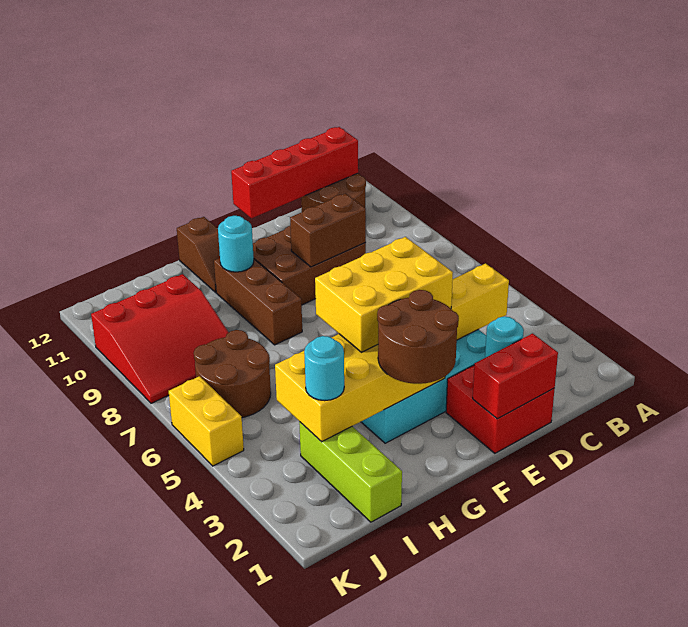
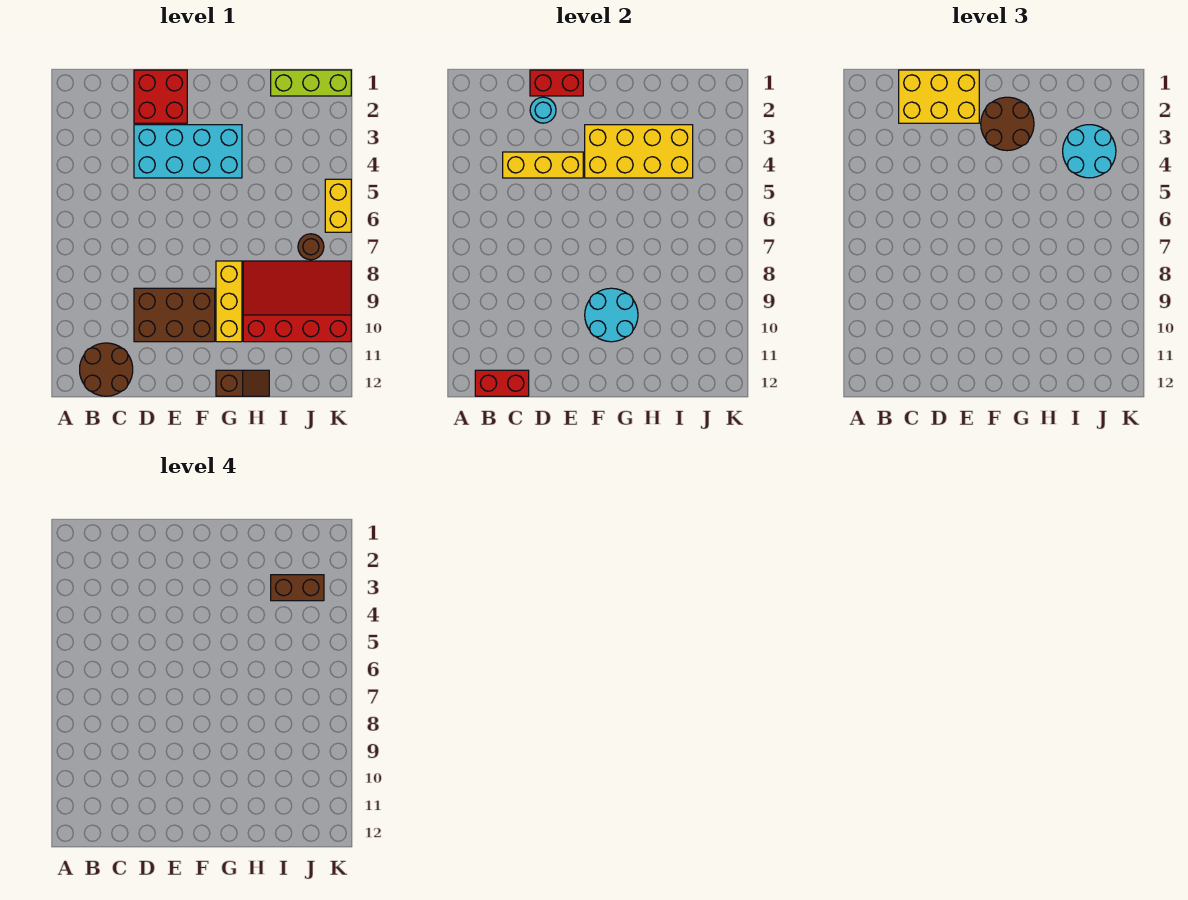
red 1x4 brick [231,127,358,218] -> red 1x2 brick [475,370,529,396]
brown 1x2 brick [290,194,366,267] -> brown 1x2 brick moved to [271,575,324,601]
yellow 2x3 brick [315,237,453,352] -> yellow 2x3 brick moved to [899,70,979,123]
brown 1x3 brick [214,258,302,345] -> yellow 1x3 brick [216,261,242,342]
cyan 1x1 round brick [218,216,254,272] -> cyan 2x2 round brick [585,288,638,342]
brown 1x2 slope [177,217,220,292] -> brown 1x2 slope turned to [216,370,269,396]
lime 1x3 brick [299,422,402,522] -> lime 1x3 brick turned to [271,70,351,96]
cyan 1x1 round brick [304,336,344,401] -> cyan 2x2 round brick [1063,125,1116,178]
brown 2x2 round brick [194,330,271,418] -> brown 1x1 round brick [298,234,324,260]
red 3x3 slope [91,274,229,403] -> red 3x4 slope [243,261,351,342]

